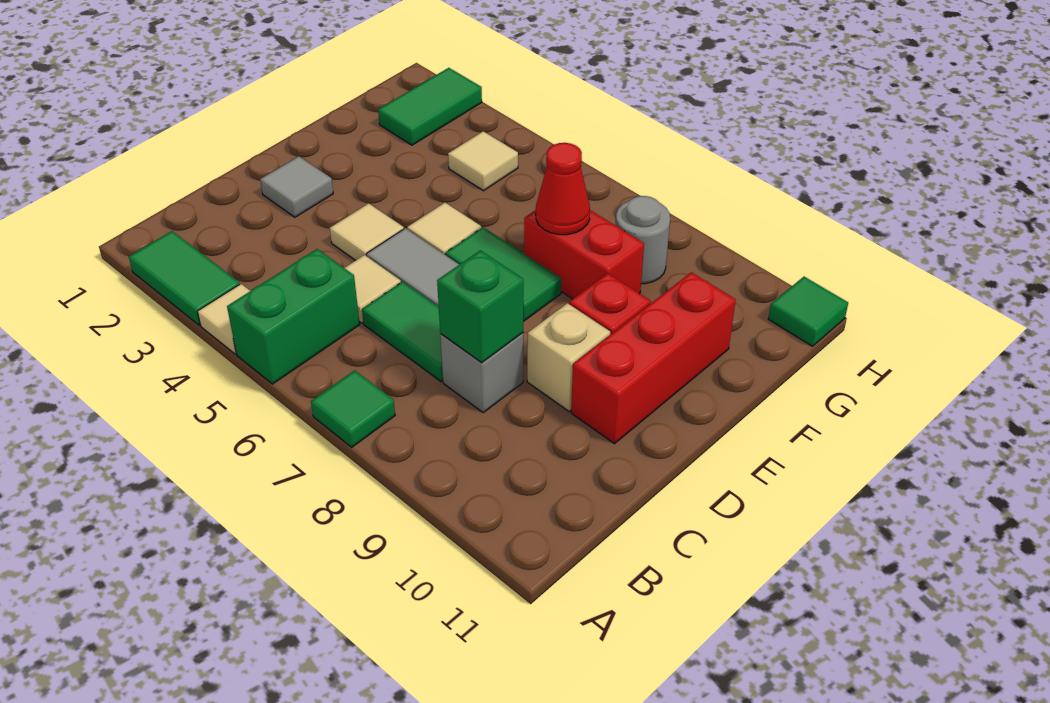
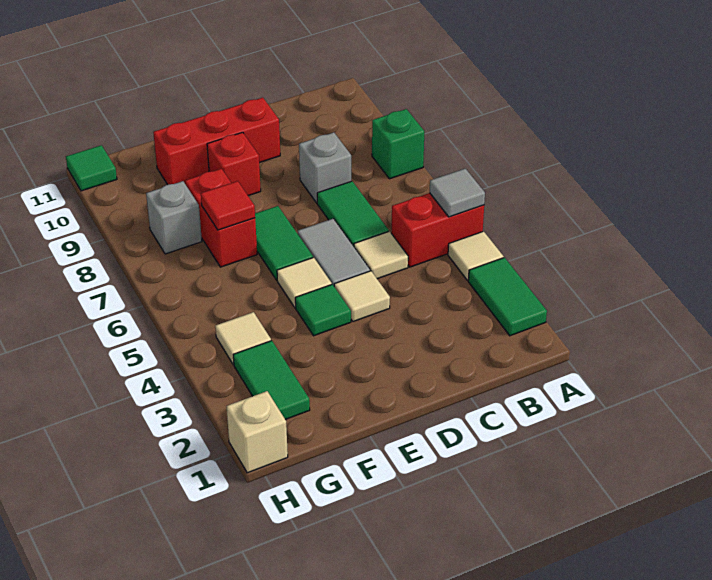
green 1x2 brick [227,249,360,384] -> red 1x2 brick [391,193,484,267]
green 1x1 tile [311,370,395,447] -> green 1x1 tile moved to [295,284,351,336]
green 1x1 brick [437,250,523,363] -> green 1x1 brick moved to [372,109,424,179]
grey 1x1 tile [260,156,333,217] -> grey 1x1 tile moved to [430,169,485,217]
tan 1x1 brick [527,303,610,411] -> tan 1x1 brick moved to [227,391,288,473]
red 1x1 cone [536,143,590,235] -> red 1x1 tile [201,181,255,230]
green 1x2 tile [378,68,482,145] -> green 1x2 tile turned to [233,341,310,420]
grey 1x1 round brick [616,196,670,284] -> grey 1x1 brick [146,181,202,254]

